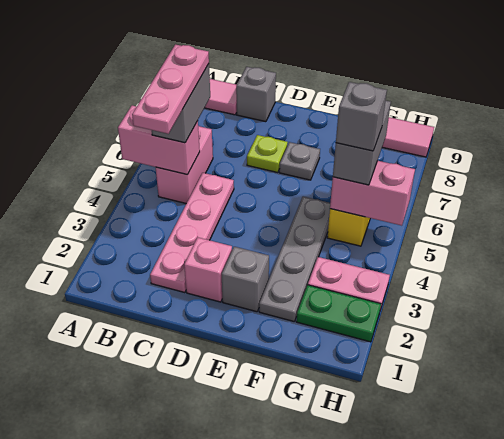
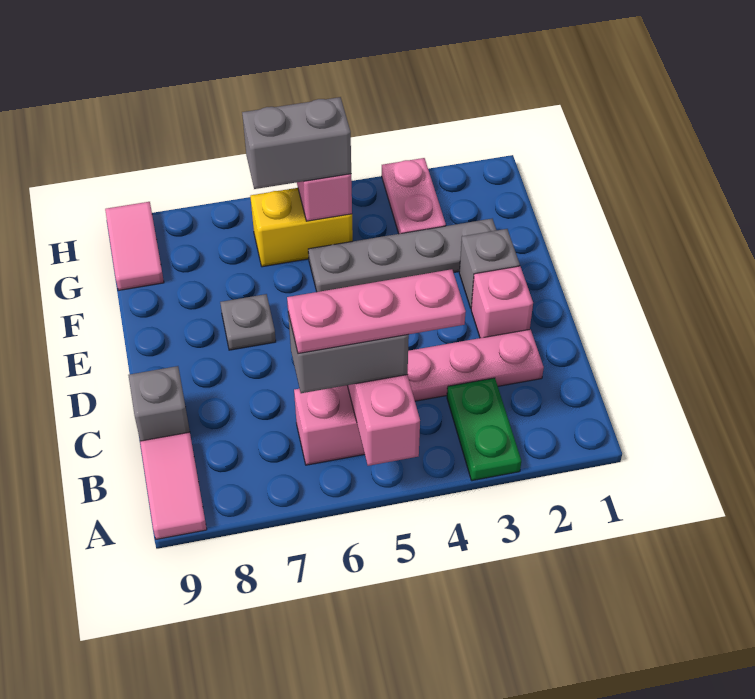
lime 1x1 plate [247,135,288,173] -> none
green 1x2 plate [296,285,381,342] -> green 1x2 plate moved to [447,378,521,481]
grey 1x1 brick [336,82,387,151] -> none

